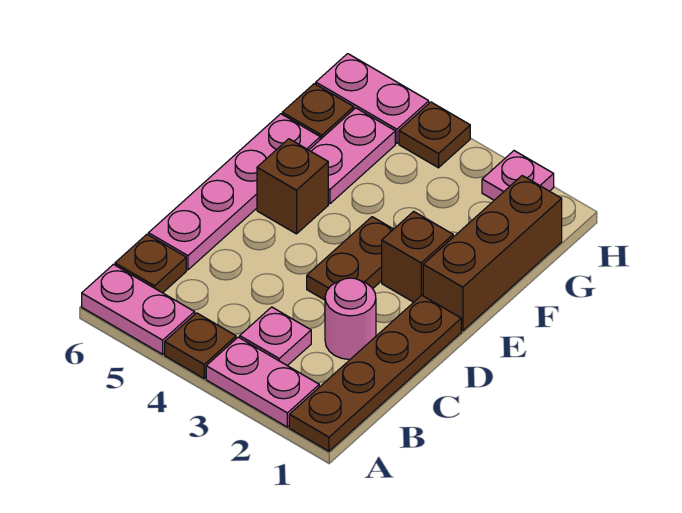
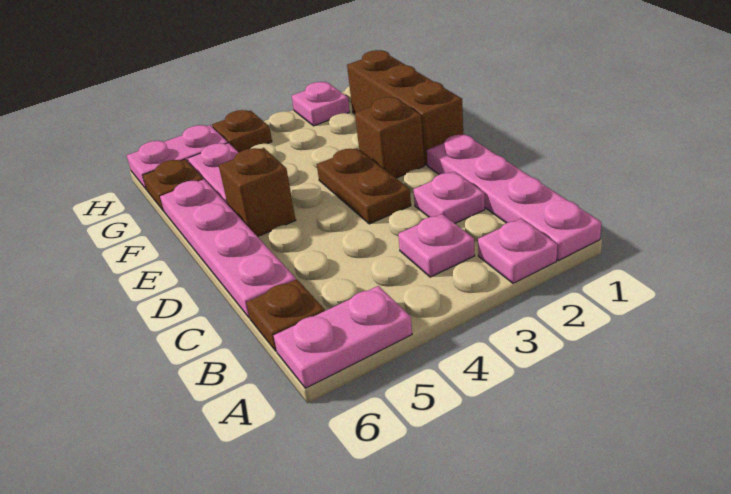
brown 1x4 plate [289,295,461,451] -> pink 1x4 plate [427,134,601,260]
pink 1x2 plate [206,337,319,427] -> pink 1x1 plate [478,219,557,283]
brown 1x1 plate [165,313,236,378] -> none
pink 1x1 round brick [325,278,376,360] -> pink 1x1 plate [413,172,485,223]

